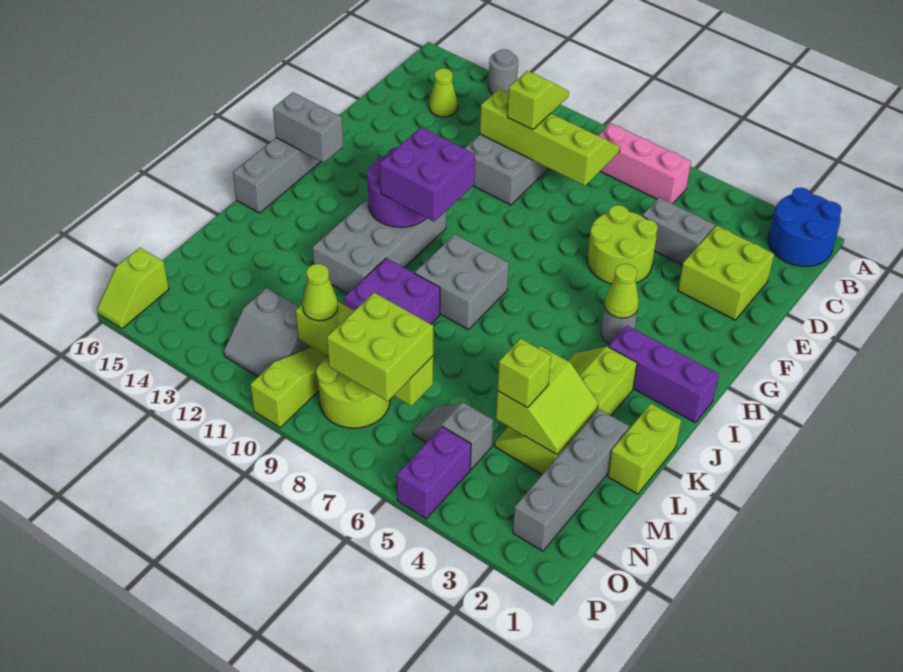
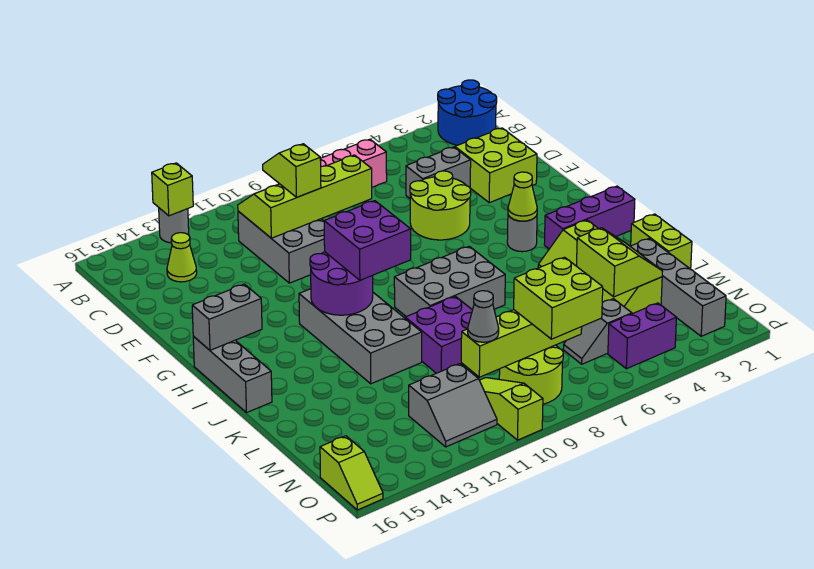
grey 2x2 brick [415,234,509,330] -> grey 2x3 brick [394,246,505,317]
lime 1x1 brick [497,339,551,408] -> lime 1x1 brick moved to [152,163,193,216]
lime 1x1 cone [302,264,338,321] -> grey 1x1 cone [468,291,499,342]
purple 1x2 brick [397,427,471,519] -> purple 1x2 brick turned to [608,303,677,369]

